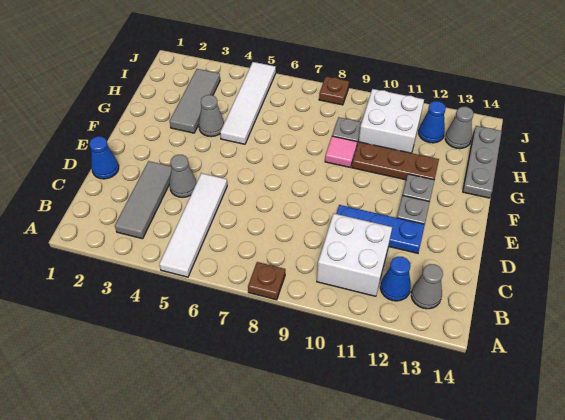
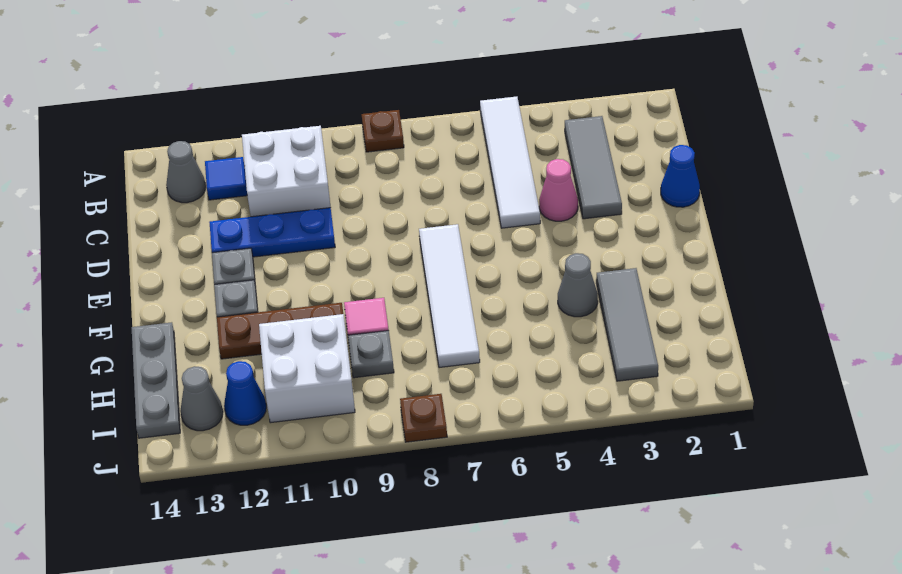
blue 1x1 cone [380,257,411,301] -> blue 1x1 tile [205,157,247,200]
grey 1x1 cone [169,155,196,197] -> pink 1x1 cone [539,159,578,221]
white 1x4 tile [220,62,276,144] -> white 1x4 tile moved to [419,224,480,368]

